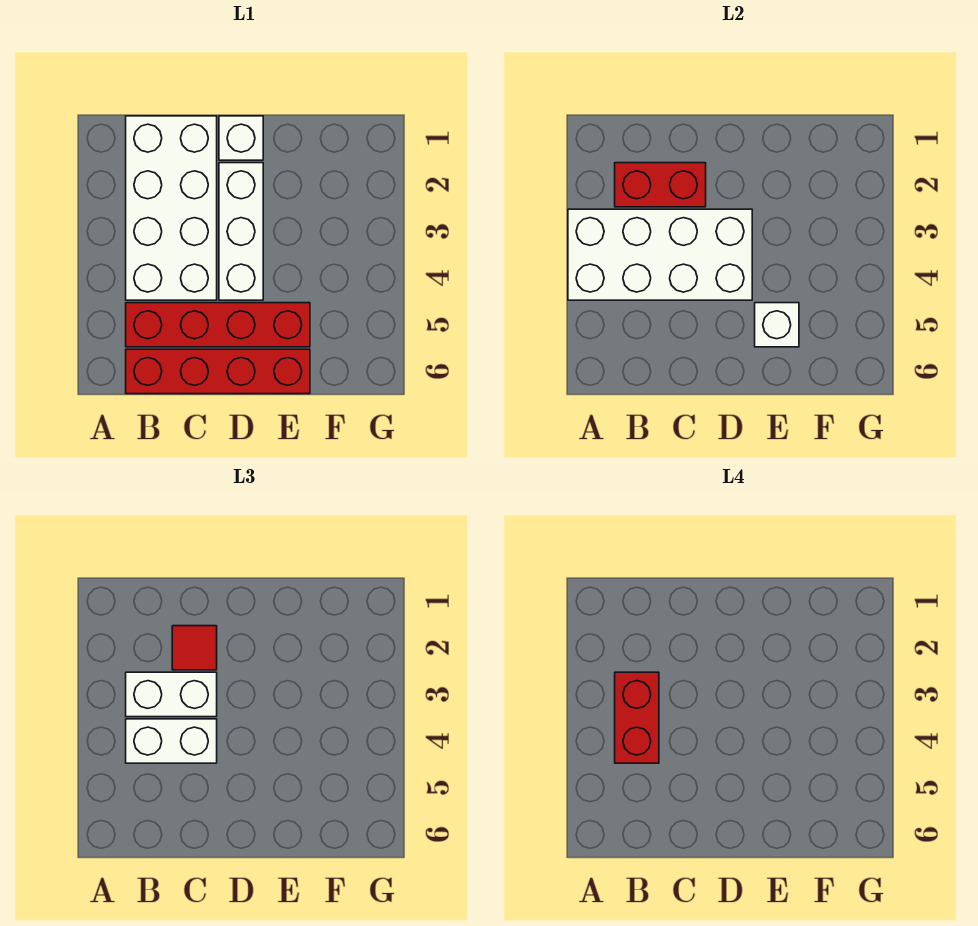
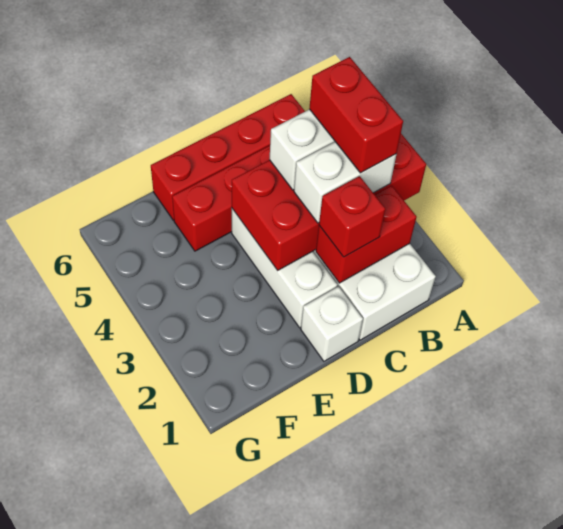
white 2x4 brick [568,209,752,300] -> red 2x4 brick [232,134,426,270]
red 1x1 tile [172,626,217,670] -> red 1x1 brick [319,176,385,257]
white 1x1 brick [755,303,799,347] -> none

